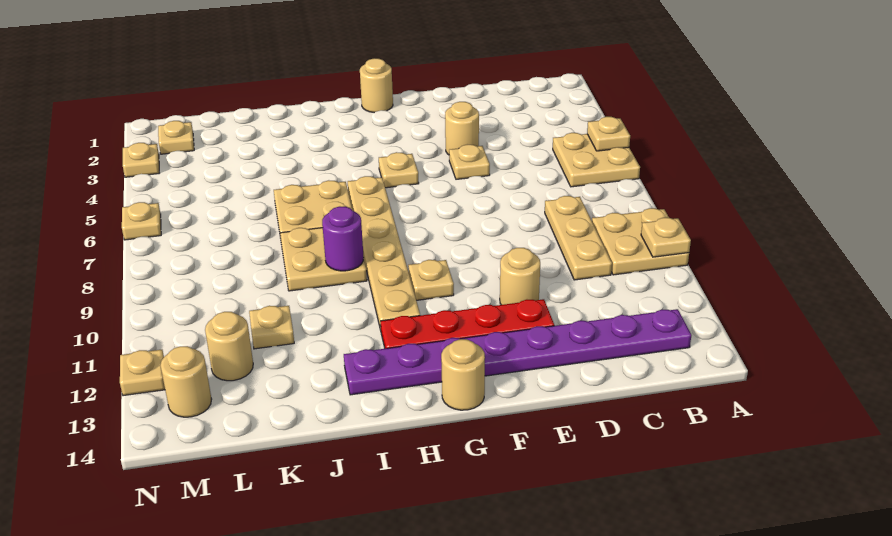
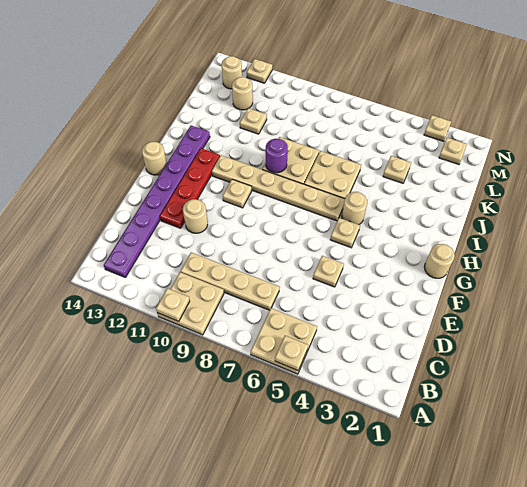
tan 1x3 plate [545,196,612,280] -> tan 1x4 plate [180,252,280,310]
tan 1x1 round brick [445,102,479,155] -> tan 1x1 round brick moved to [342,192,367,225]
tan 1x1 plate [122,202,161,240] -> tan 1x1 plate moved to [383,156,411,183]

